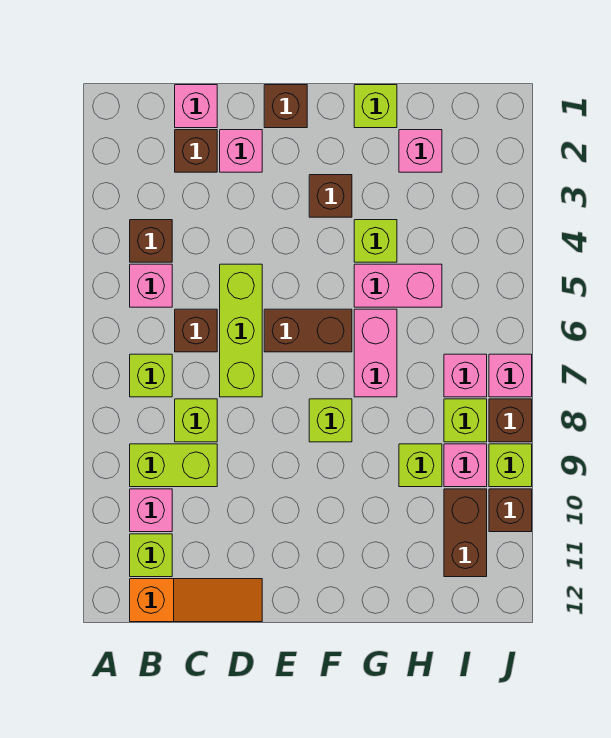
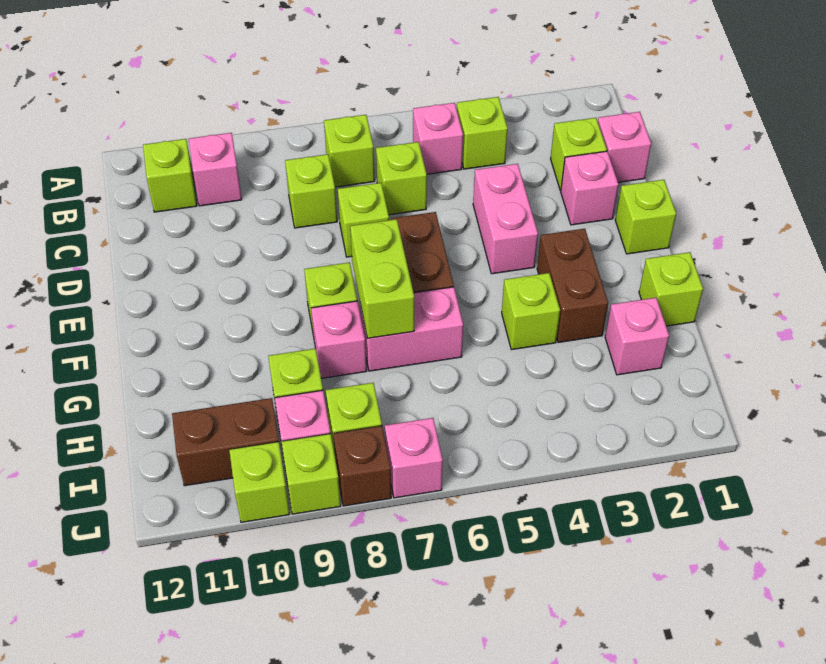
brown 1x1 brick [130,220,172,262] -> lime 1x1 brick [457,97,508,169]
lime 1x2 brick [130,444,217,487] -> lime 1x2 brick moved to [350,219,414,338]
orange 1x3 slope [130,579,262,622] -> none
brown 1x1 brick [175,130,217,172] -> lime 1x1 brick [551,118,607,191]
brown 1x1 brick [175,309,217,352] -> lime 1x1 brick [376,142,427,215]
lime 1x3 brick [220,264,262,397] -> lime 1x1 brick [338,183,389,257]
brown 1x1 brick [264,85,307,128] -> lime 1x1 brick [615,180,676,254]
brown 1x1 brick [309,175,352,217] -> brown 1x2 brick [537,229,608,342]
pink 1x2 brick [354,264,442,307] -> pink 1x2 brick moved to [473,164,538,274]
pink 1x1 brick [444,354,487,397] -> pink 1x1 brick moved to [311,301,367,378]
brown 1x1 brick [489,489,532,532] -> lime 1x1 brick [229,442,290,522]

